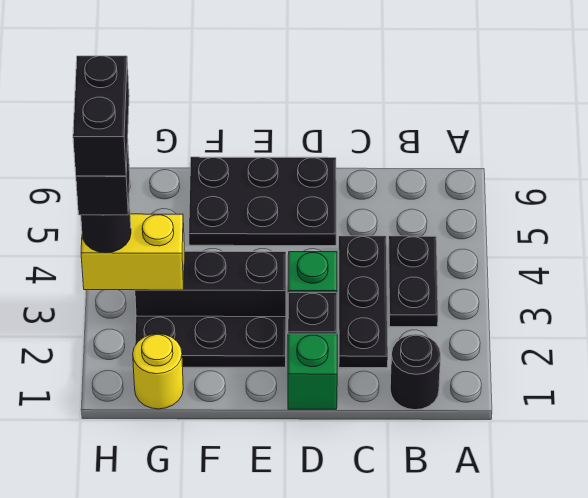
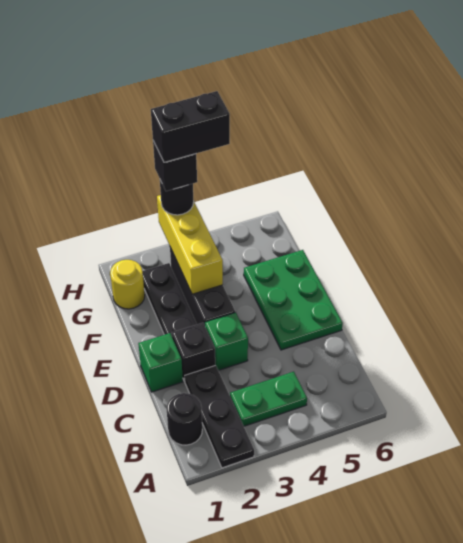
black 1x2 plate [388,236,438,327] -> green 1x2 plate [230,372,307,426]
black 1x3 plate [339,236,388,368] -> black 1x3 plate turned to [185,365,254,468]
black 2x3 plate [189,157,336,246] -> green 2x3 plate [244,250,343,350]
yellow 1x2 brick [81,214,184,290] -> yellow 1x3 brick [157,195,223,294]

